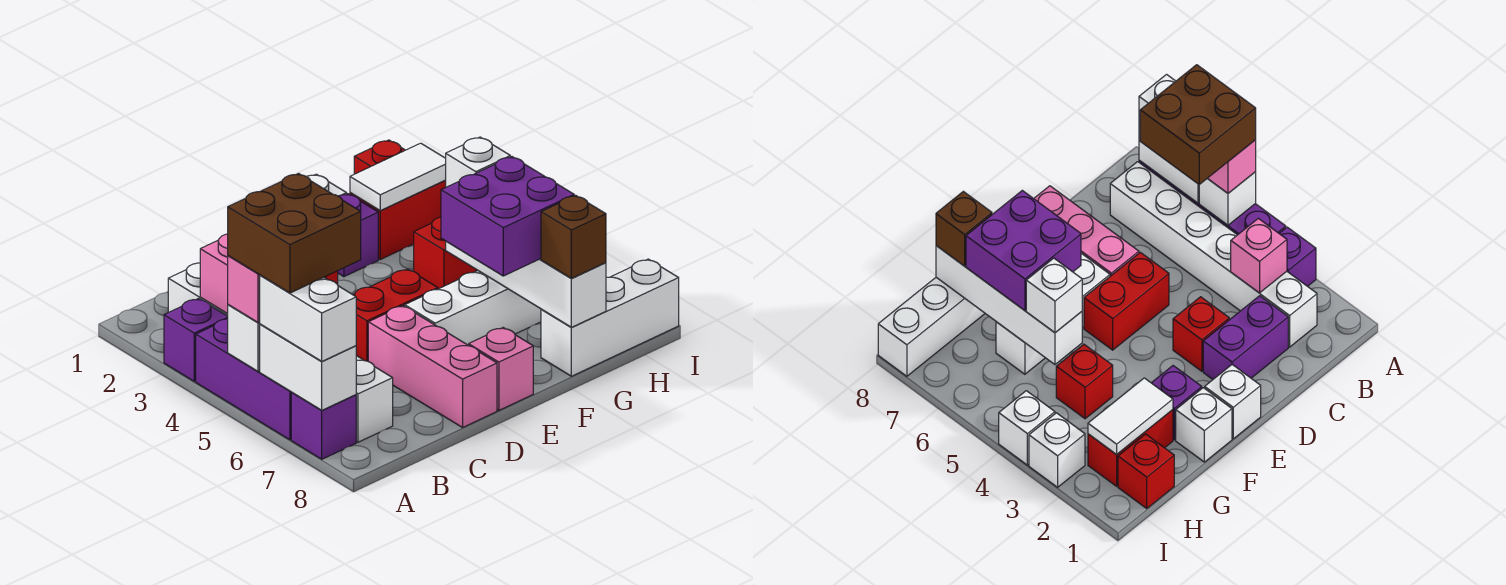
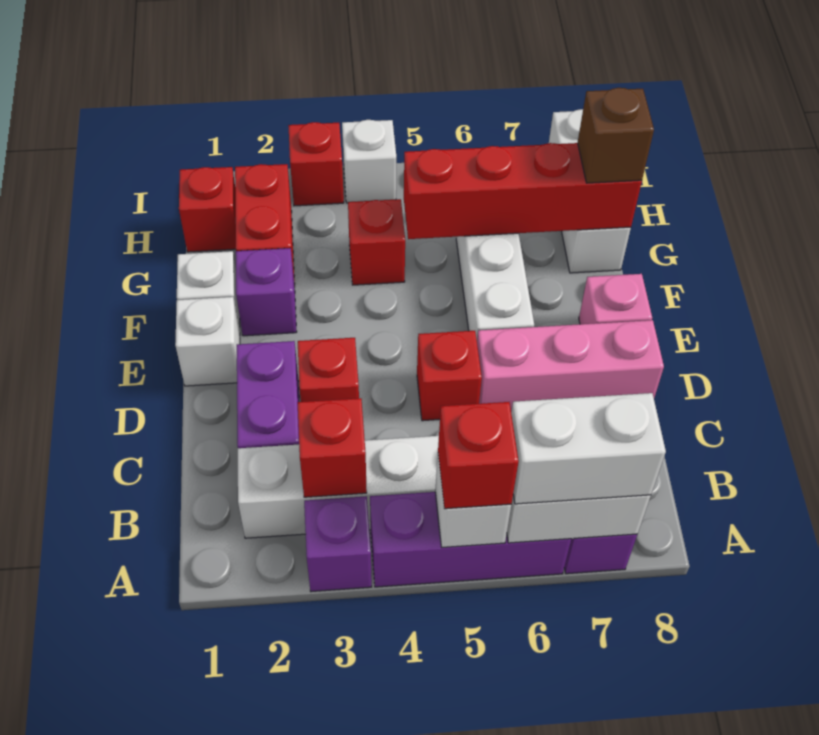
pink 1x1 brick [228,256,260,323] -> red 1x1 brick [438,402,519,509]
brown 2x2 brick [228,174,361,293] -> none
pink 1x1 brick [200,234,228,314] -> red 1x1 brick [298,398,367,497]
red 1x2 brick [353,269,438,361] -> red 1x1 brick [417,331,482,421]
purple 2x2 brick [441,157,574,276] -> none
white 1x2 tile [350,143,446,211] -> none
white 1x4 brick [446,242,606,327] -> red 1x4 brick [404,143,642,239]
white 1x1 brick [446,137,510,187] -> none
white 1x1 brick [1029,413,1085,487] -> red 1x1 brick [288,122,344,206]

